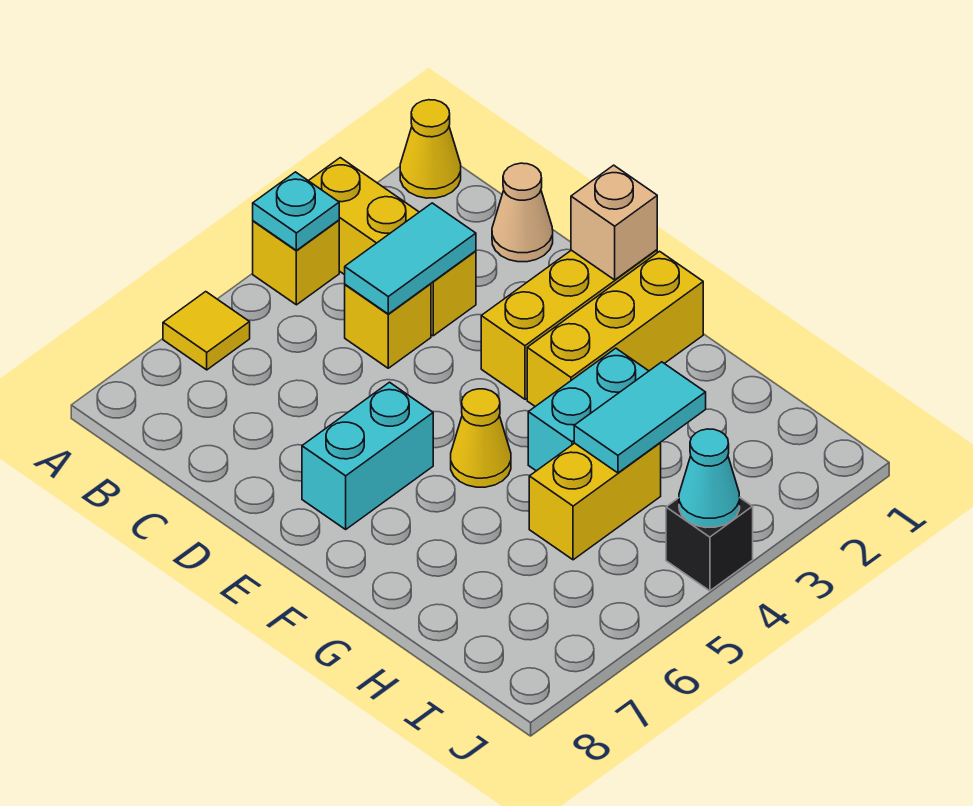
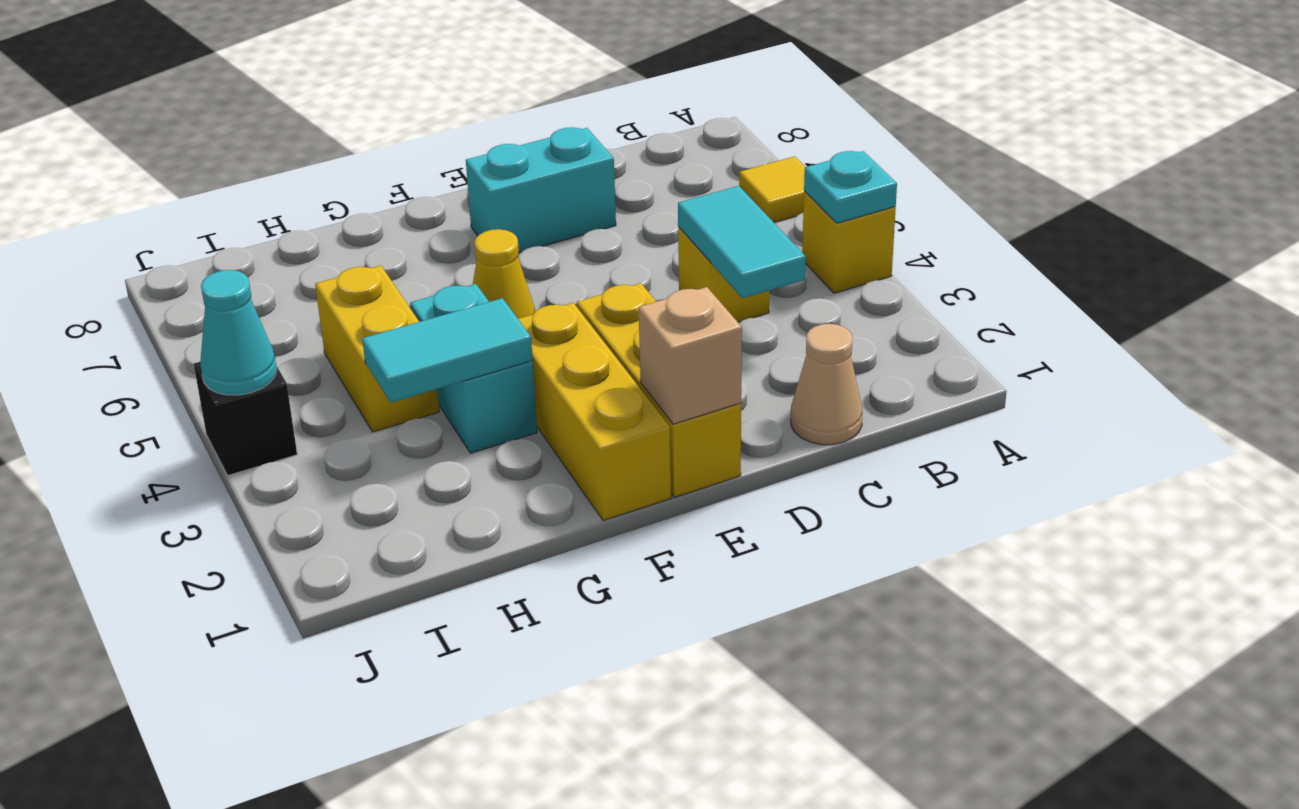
yellow 1x1 cone [400,100,461,198] -> none
yellow 1x3 brick [309,158,476,336] -> none
cyan 1x2 brick [302,382,433,529] -> cyan 1x2 brick turned to [466,127,616,253]
cyan 1x2 tile [574,362,706,473] -> cyan 1x2 tile turned to [362,298,533,403]

